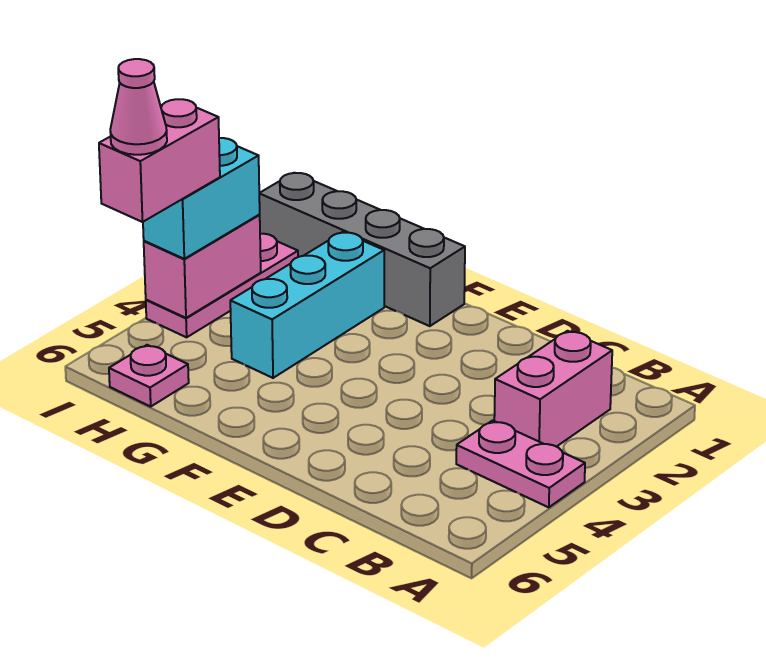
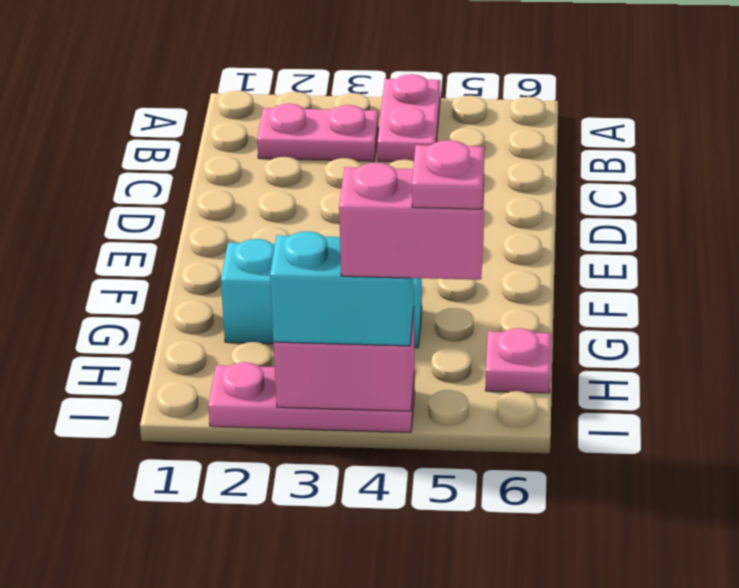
pink 1x2 brick [494,331,612,447] -> pink 1x2 plate [257,104,379,161]
grey 1x4 brick [259,173,465,326] -> none
pink 1x1 cone [110,59,167,155] -> pink 1x1 plate [412,140,484,209]

